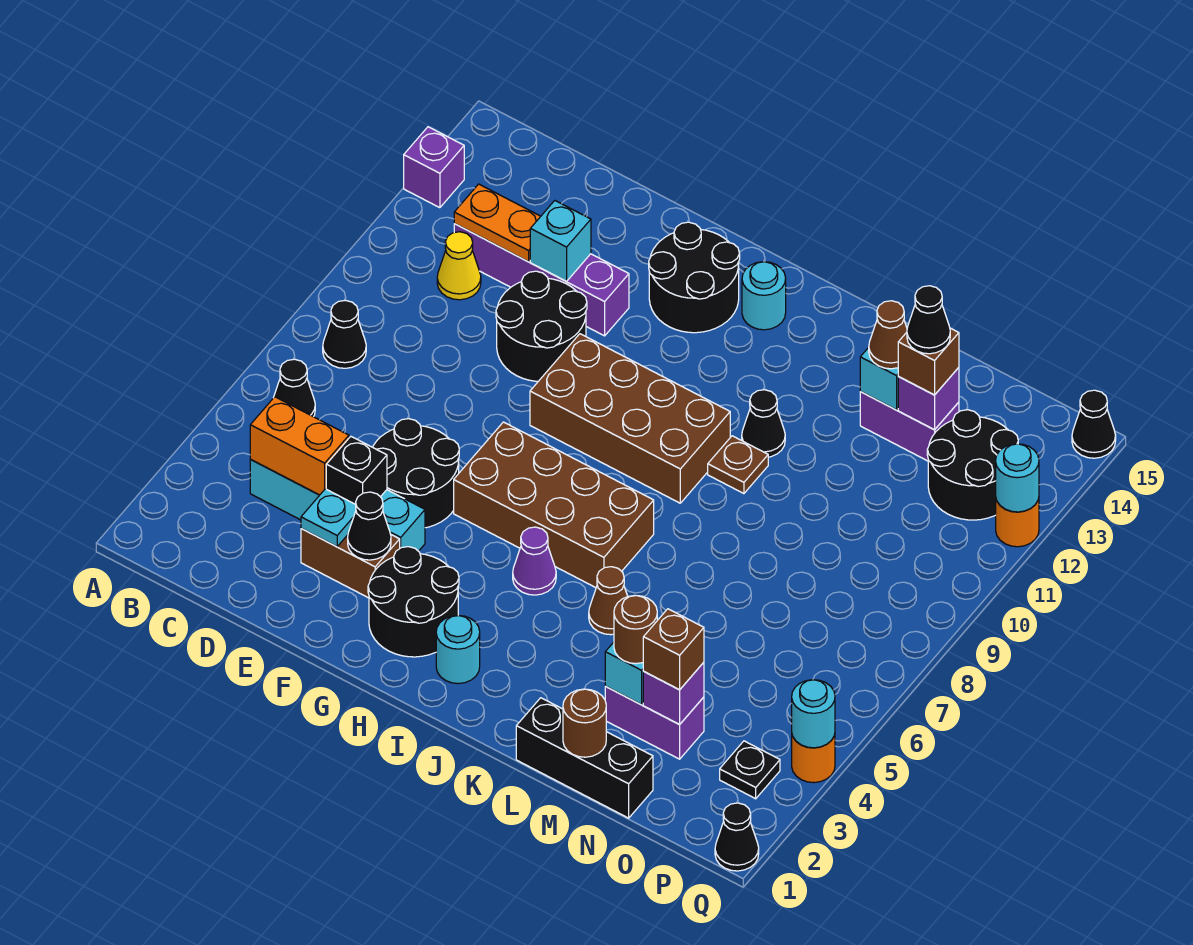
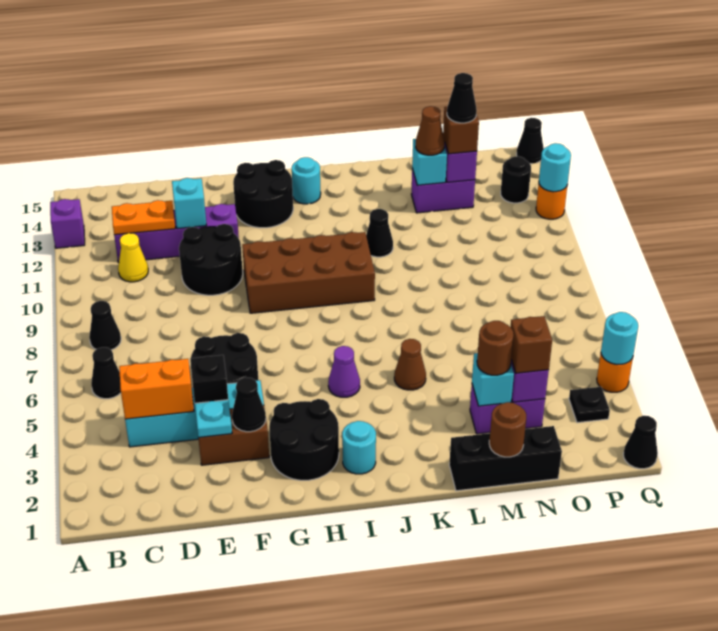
brown 2x4 brick [454,422,654,588] -> none
brown 1x1 plate [708,436,768,494] -> none
black 2x2 round brick [927,410,1018,520] -> black 1x1 round brick [501,156,531,203]

